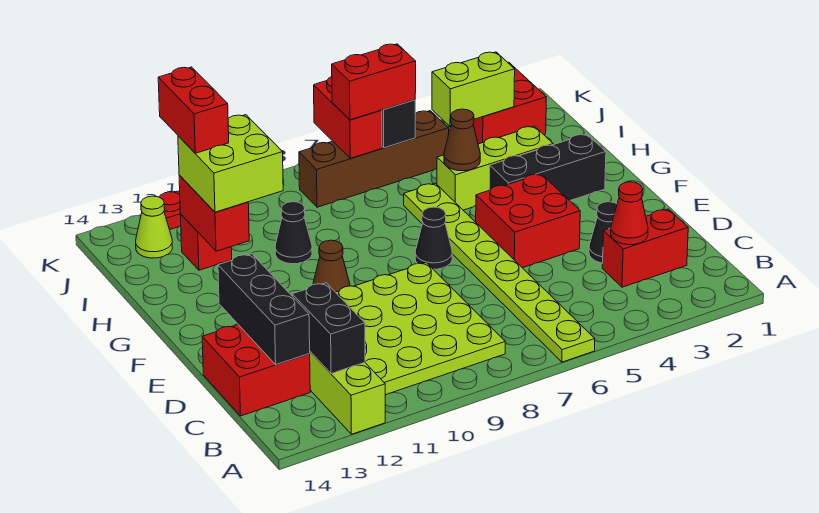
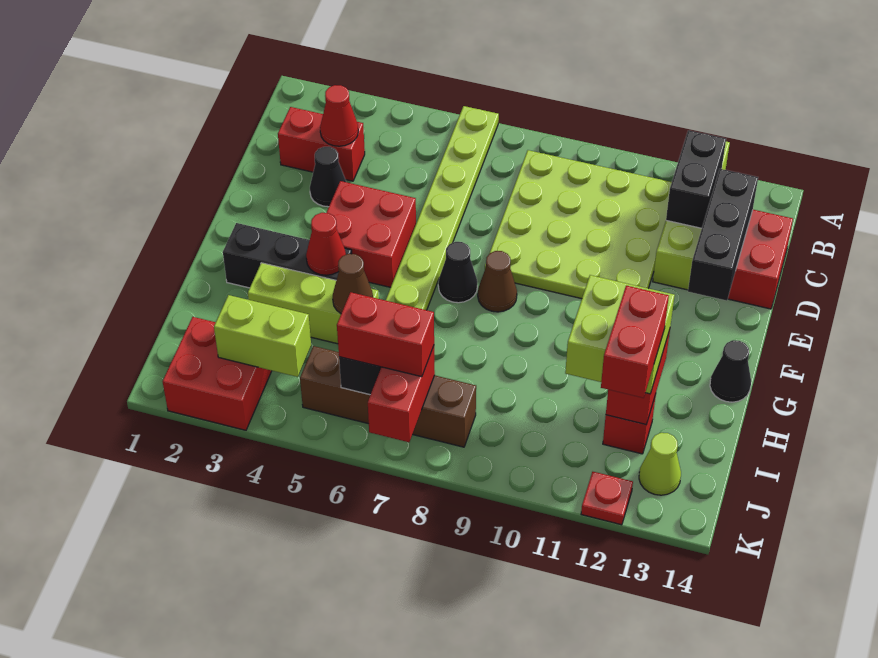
brown 1x1 cone [313,240,350,292] -> brown 1x1 cone moved to [478,251,517,312]
none -> red 1x1 cone [306,213,346,275]
black 1x1 cone [275,202,312,264] -> black 1x1 cone moved to [710,340,751,402]

